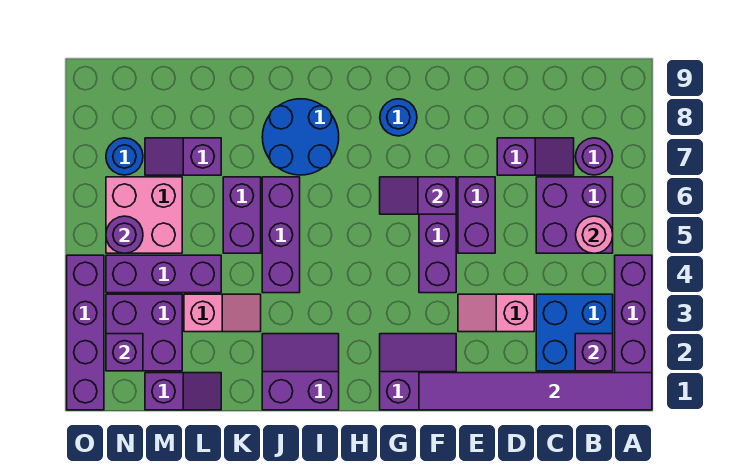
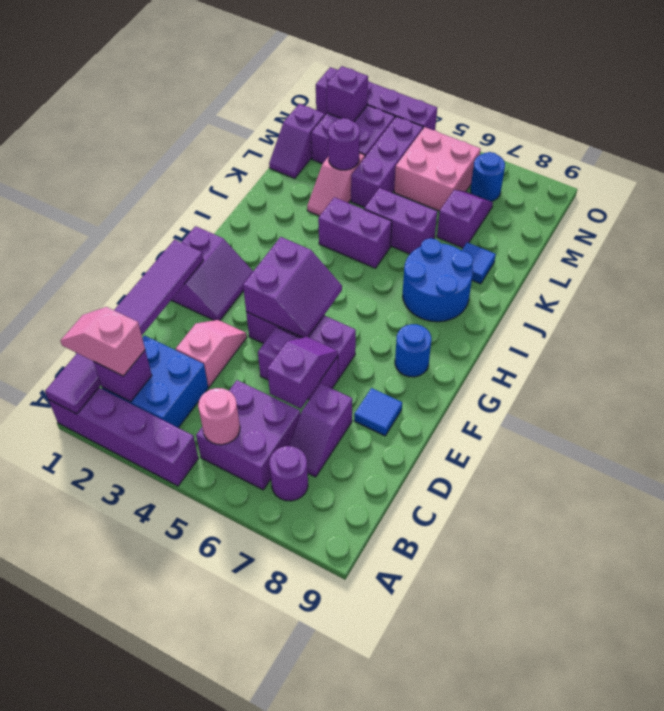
none -> pink 1x2 slope [61,307,145,376]
none -> blue 1x1 tile [354,388,402,436]
purple 1x2 slope [380,177,456,214] -> purple 1x2 slope moved to [267,337,338,409]
purple 2x2 slope [262,334,339,410] -> purple 2x2 slope moved to [243,237,342,338]
purple 1x3 brick [262,177,300,293] -> purple 1x2 brick [318,197,392,268]
none -> blue 1x1 tile [461,242,496,284]
purple 1x1 round brick [106,216,143,253] -> purple 1x1 round brick moved to [328,118,360,170]

